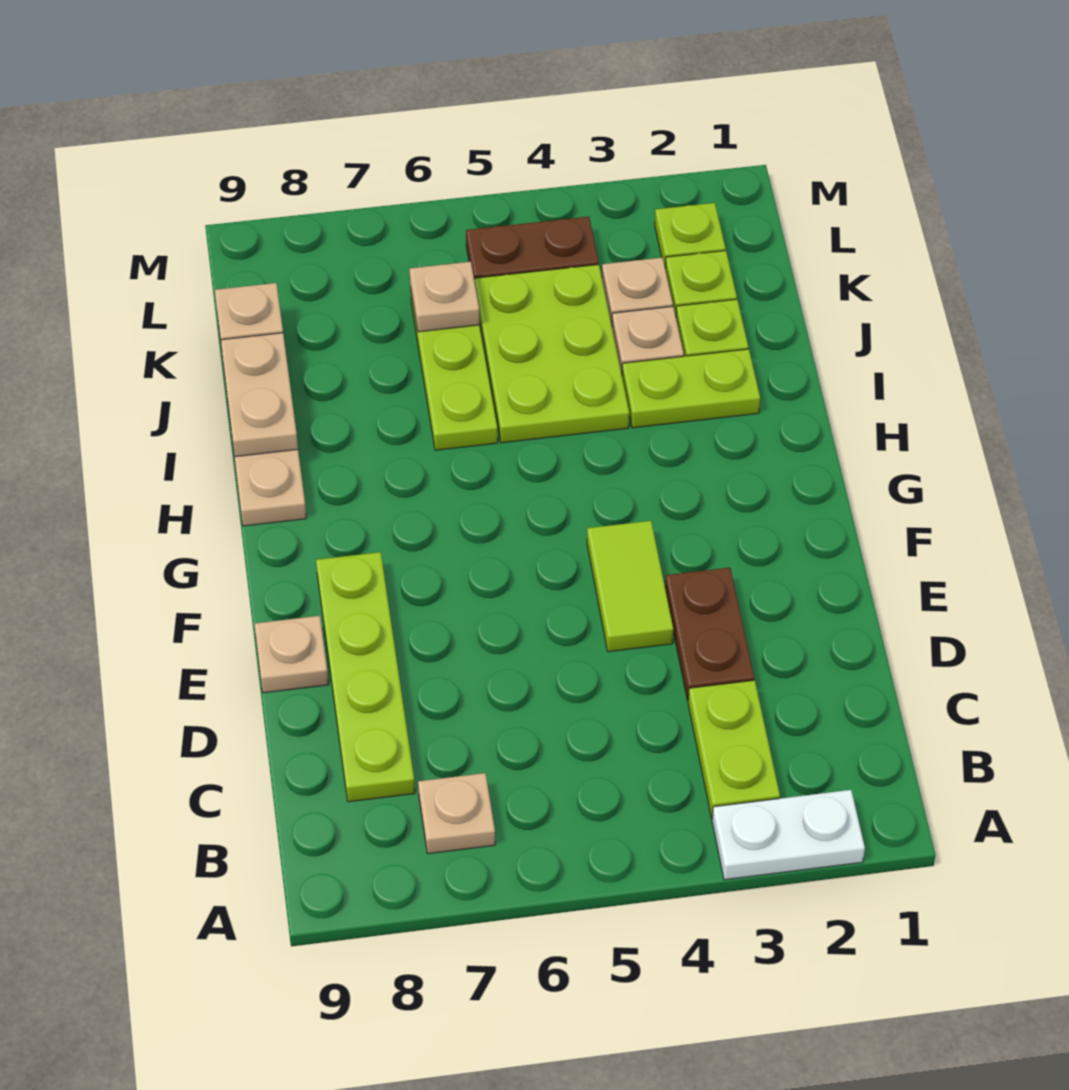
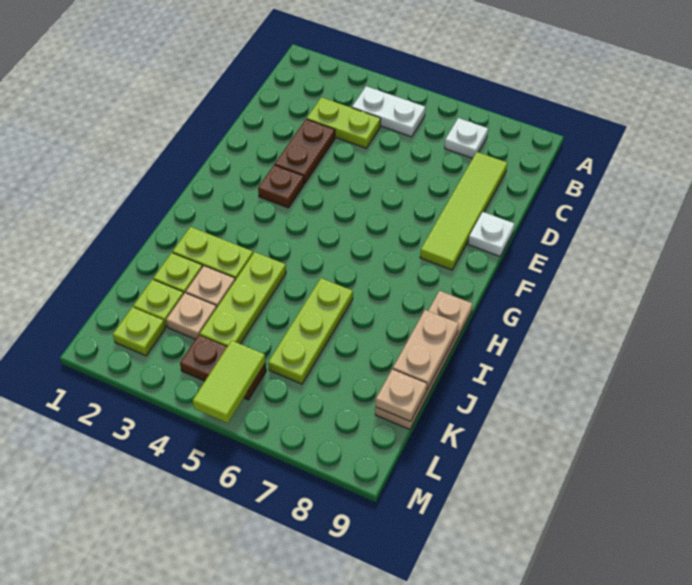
white 1x2 plate [712,790,865,880] -> white 1x2 plate moved to [352,86,425,137]
lime 1x2 plate [688,680,780,818] -> lime 1x2 plate turned to [307,97,381,148]
tan 1x1 plate [418,773,495,854] -> white 1x1 plate [445,118,488,158]
lime 1x4 plate [316,552,415,802] -> lime 1x4 tile [420,152,507,270]
lime 1x2 tile [587,521,673,652] -> lime 1x2 tile moved to [193,341,266,423]
tan 1x1 plate [254,616,329,693] -> white 1x1 plate [468,212,514,256]
none -> brown 1x1 plate [258,165,304,208]
lime 2x3 plate [474,265,629,443] -> lime 1x3 plate [200,252,286,347]
tan 1x1 plate [410,262,480,332] -> none

